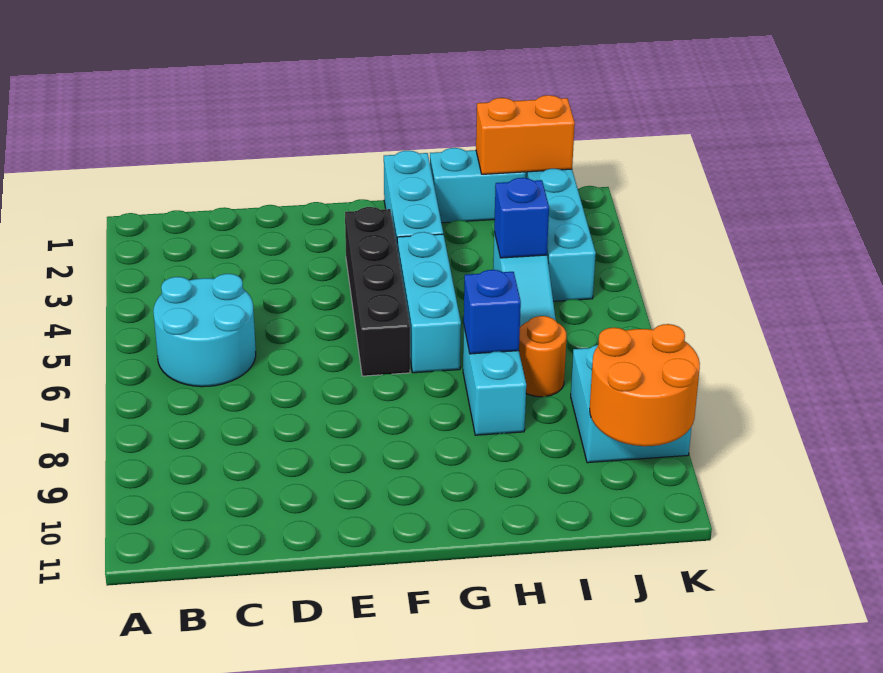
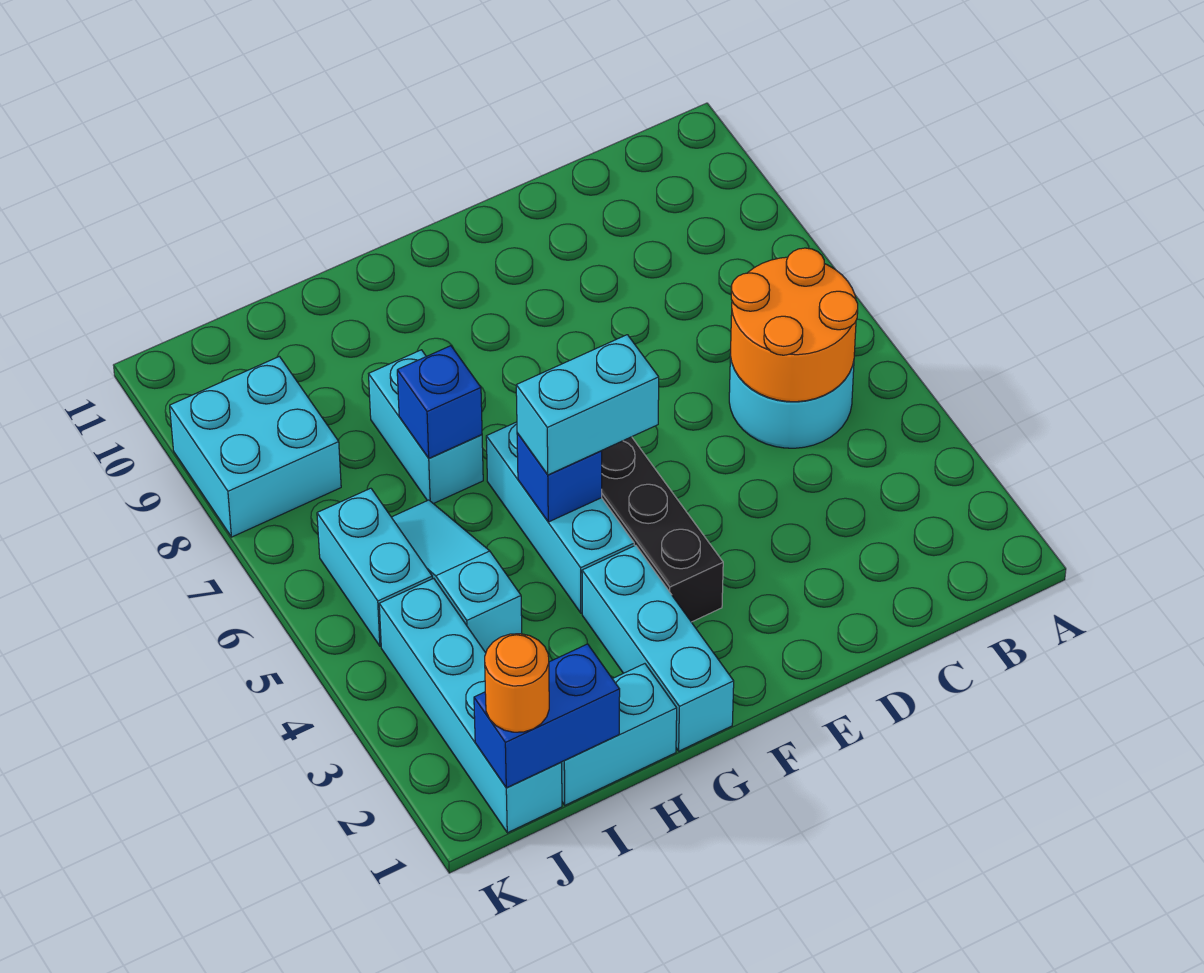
none -> cyan 1x2 brick [516,335,659,475]
orange 1x2 brick [476,95,575,174] -> blue 1x2 brick [474,644,620,788]
blue 1x1 brick [494,178,549,258] -> blue 1x1 brick moved to [517,433,602,522]
orange 1x1 round brick [519,316,566,397] -> orange 1x1 round brick moved to [485,634,549,732]
none -> cyan 1x2 brick [317,488,432,646]
orange 2x2 round brick [590,324,700,446] -> orange 2x2 round brick moved to [731,248,858,402]

